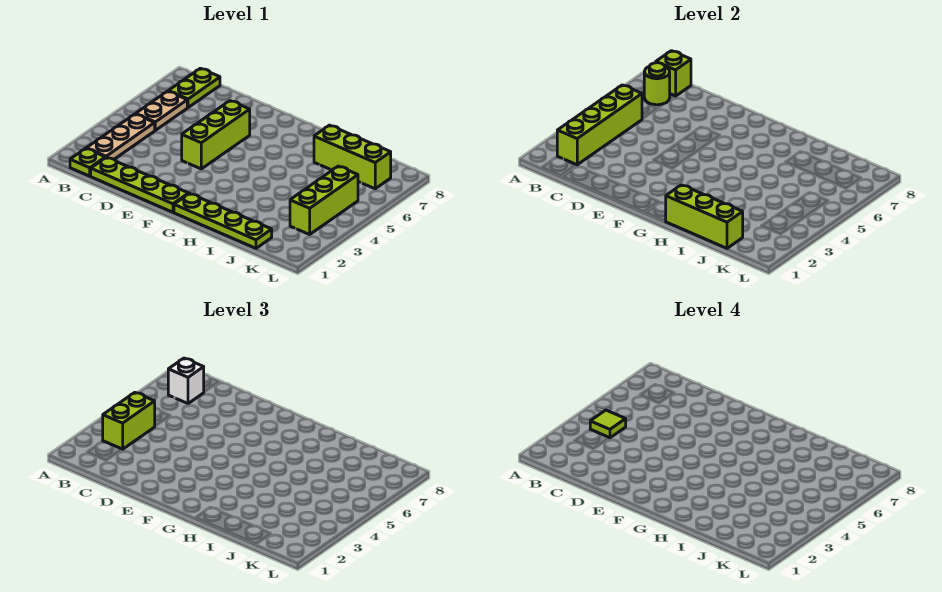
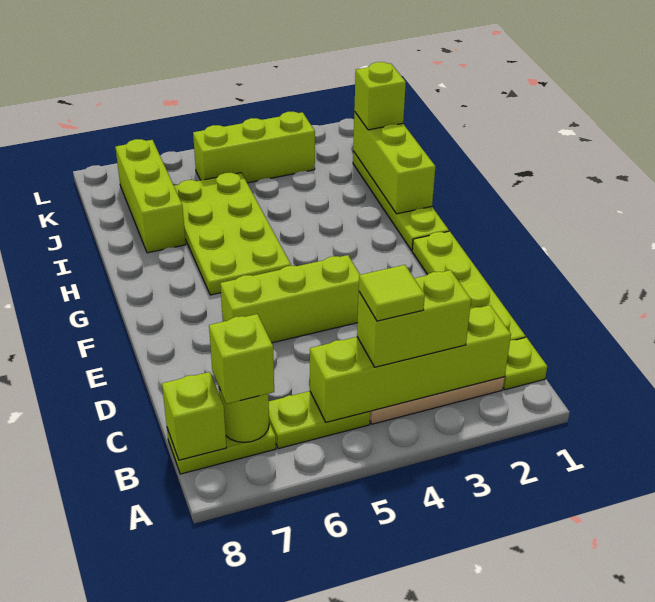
tan 1x2 plate [136,91,187,130] -> lime 1x2 plate [269,391,370,449]
white 1x1 brick [168,358,204,403] -> lime 1x1 brick [209,314,274,404]
none -> lime 2x4 plate [174,173,291,295]
none -> lime 1x1 brick [354,62,406,130]

